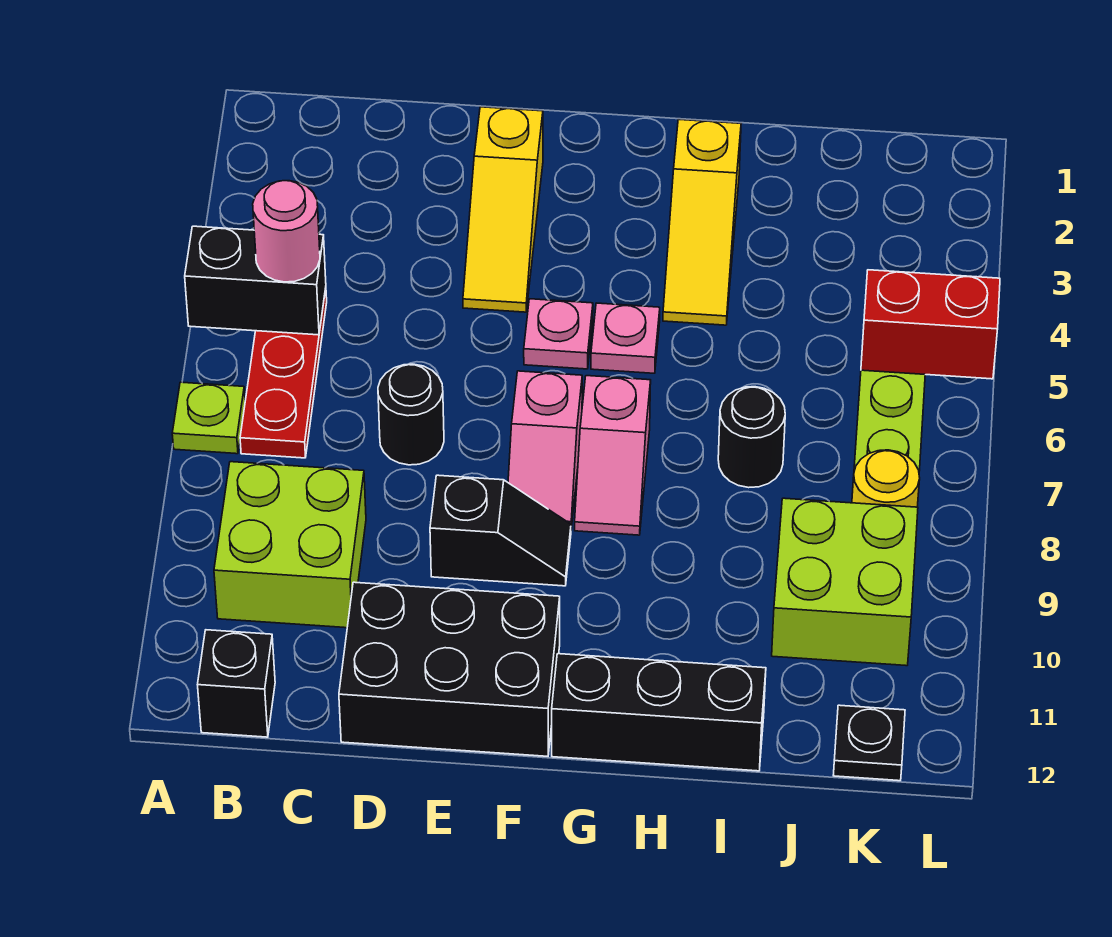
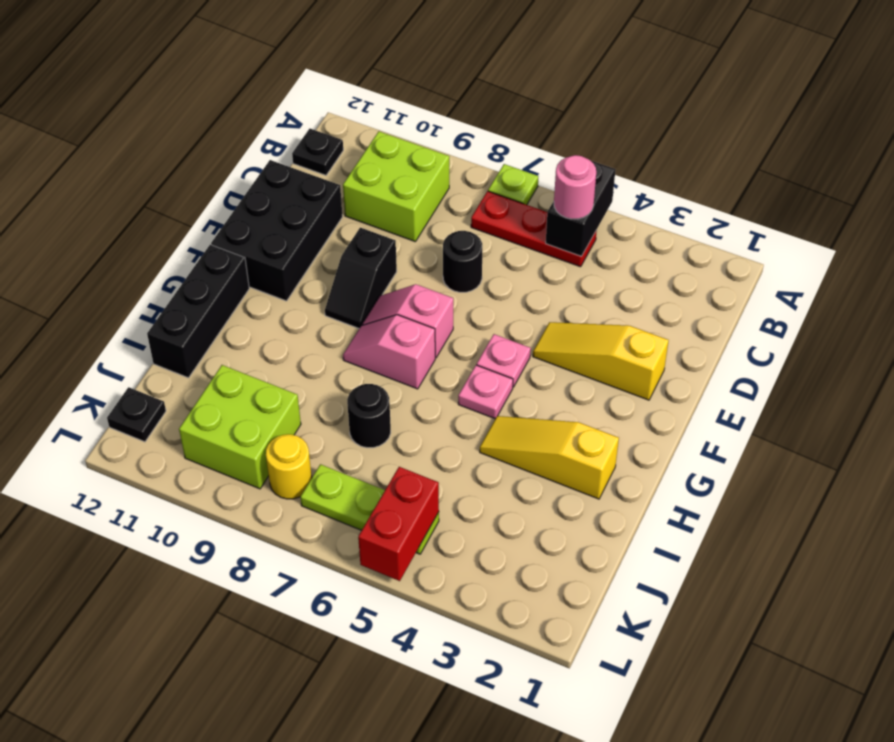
black 1x1 brick [198,630,275,737] -> black 1x1 plate [292,129,343,175]

